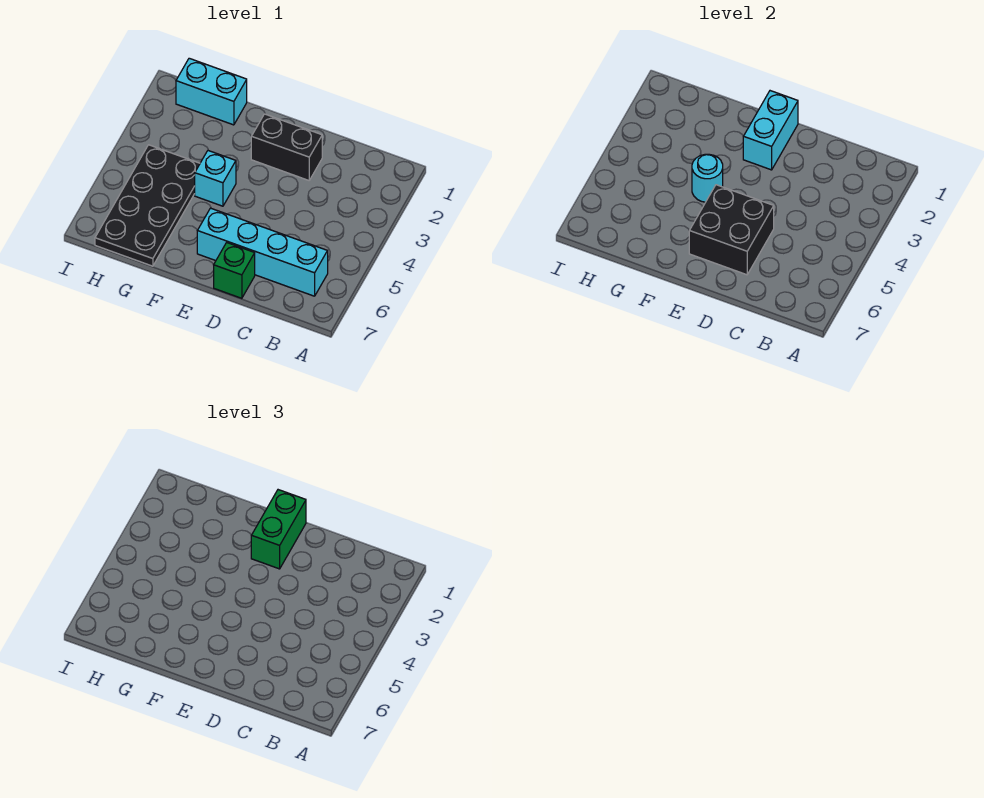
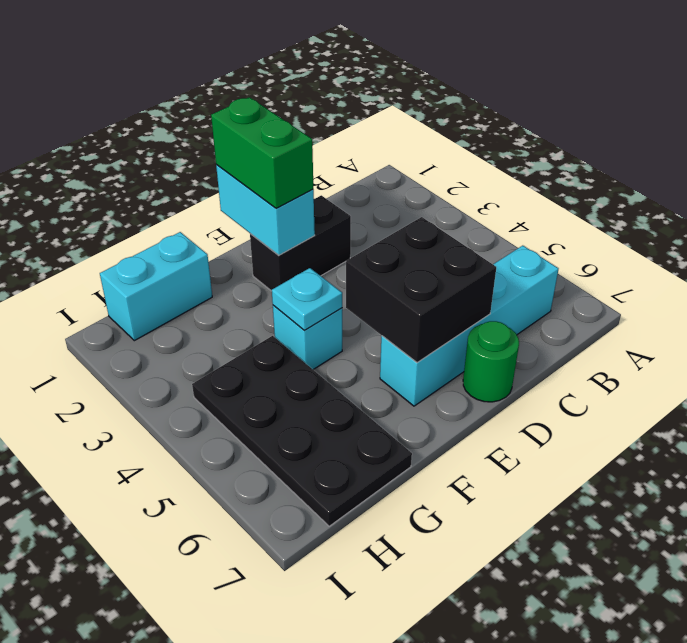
green 1x1 brick [214,243,255,298] -> green 1x1 round brick [463,321,519,402]
cyan 1x1 round brick [692,154,723,202] -> cyan 1x1 plate [272,268,342,331]

